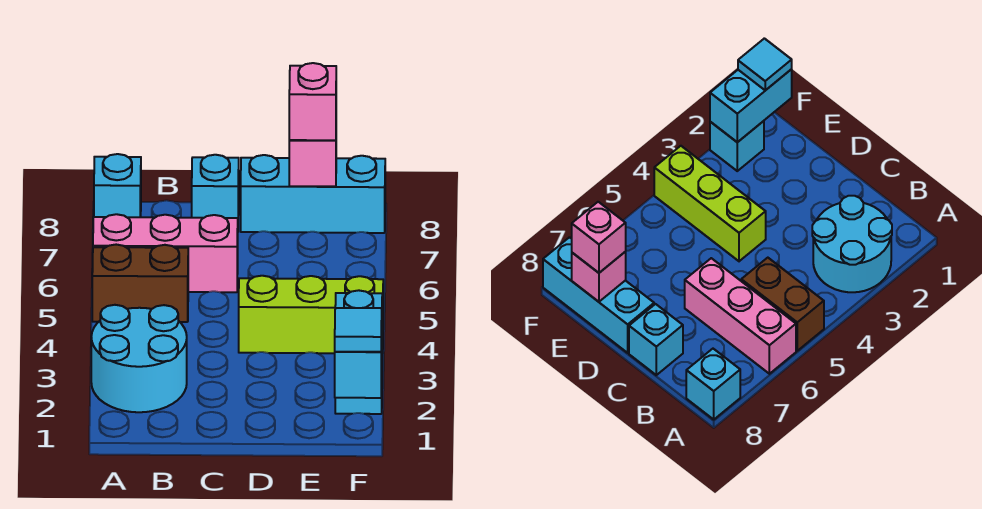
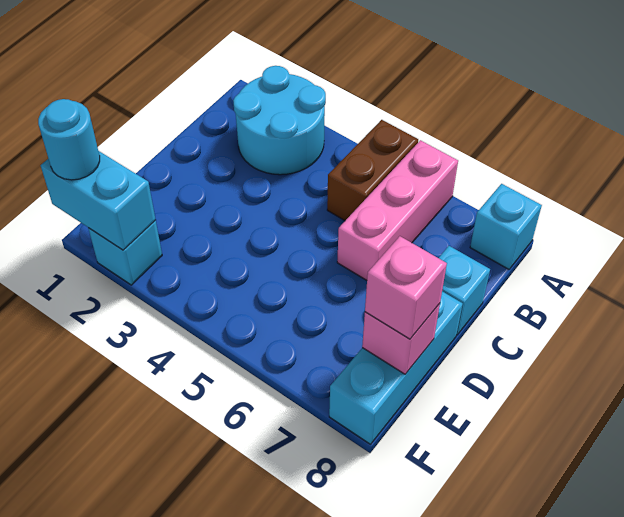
lime 1x3 brick [239,276,383,353] -> none
cyan 1x1 tile [335,308,382,352] -> cyan 1x1 round brick [38,99,100,180]

